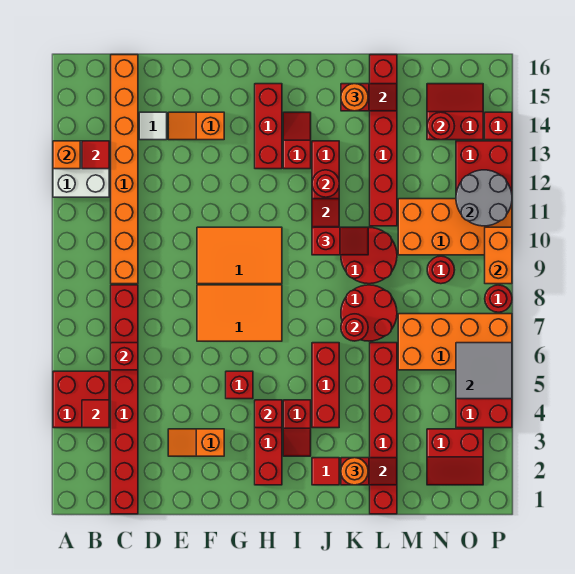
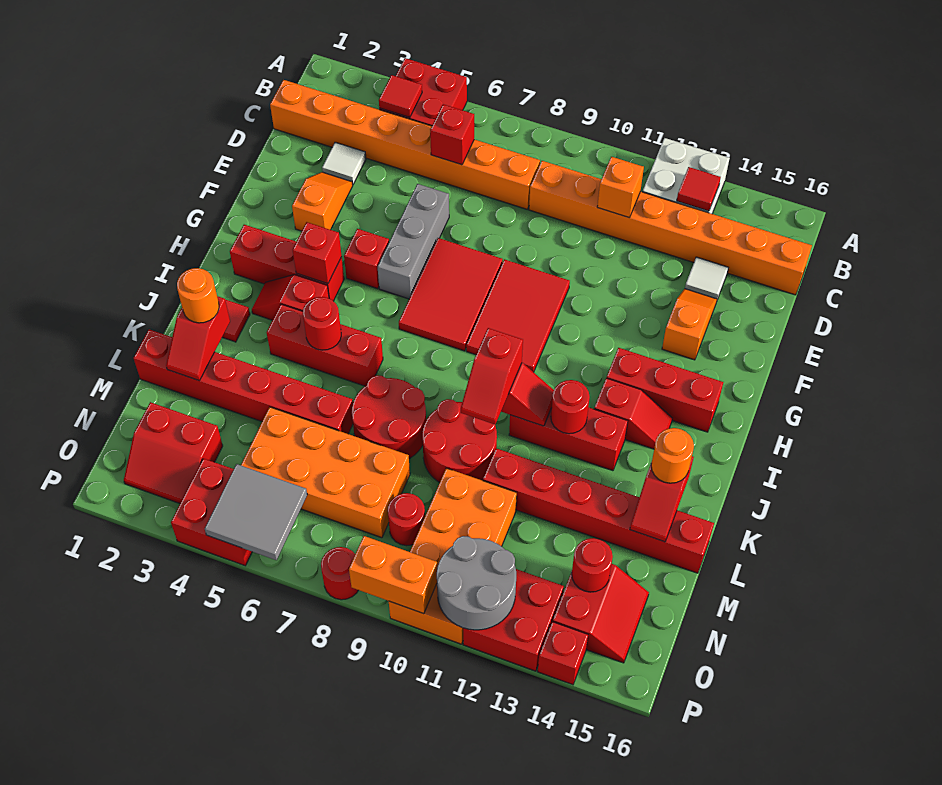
orange 1x1 brick [53,141,80,169] -> orange 1x1 brick moved to [597,157,644,218]
red 1x8 brick [111,285,138,514] -> orange 1x8 brick [270,80,540,209]
none -> white 1x1 tile [322,142,366,185]
none -> grey 1x3 brick [378,184,449,299]
orange 2x3 tile [197,285,282,341] -> red 2x3 tile [399,238,503,351]
orange 2x3 tile [197,227,282,284] -> red 2x3 tile [466,259,570,372]
red 1x1 round brick [341,314,368,341] -> red 1x1 round brick moved to [303,297,341,350]
orange 2x4 brick [398,314,512,370] -> orange 2x4 brick turned to [241,407,410,538]
red 2x2 slope [427,429,483,485] -> red 2x2 slope turned to [124,402,223,504]

